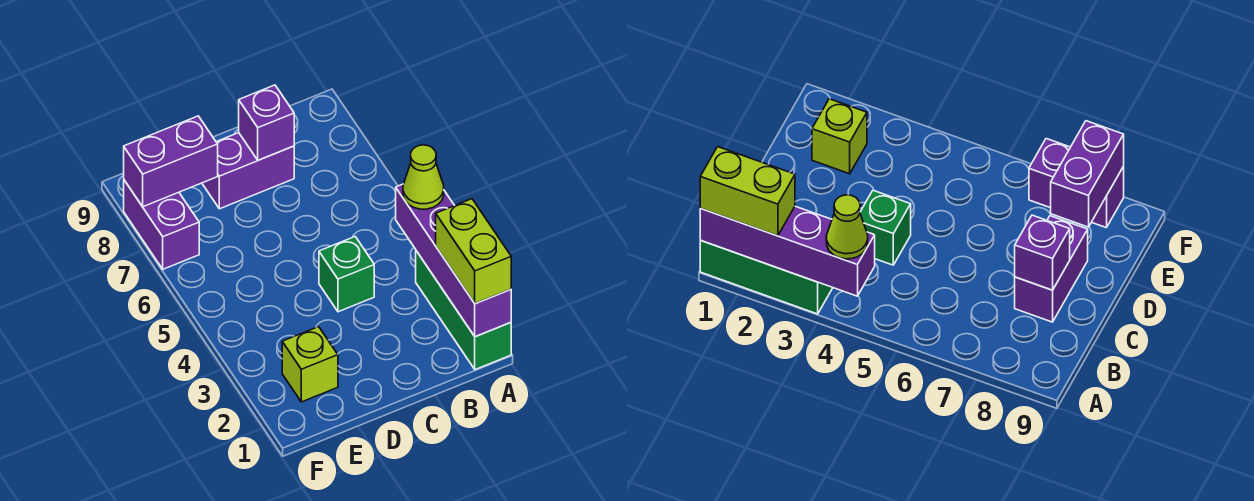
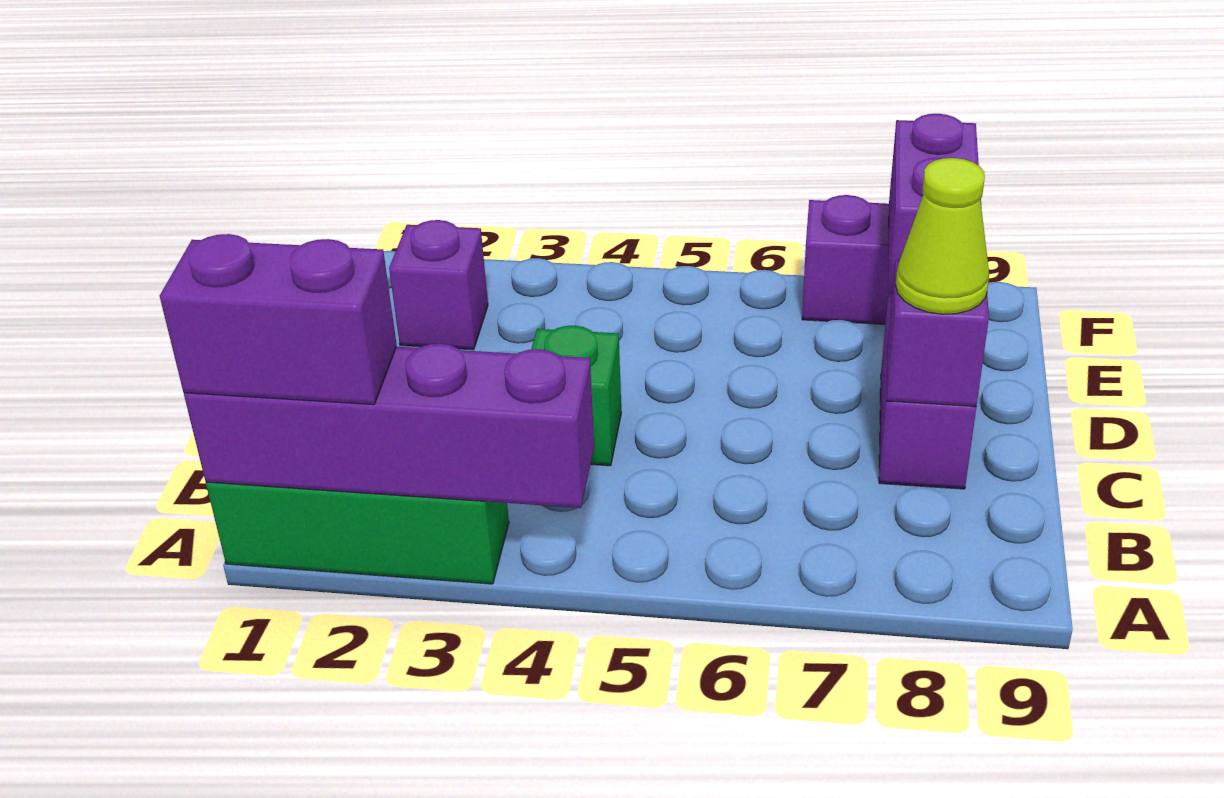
lime 1x2 brick [436,199,511,304] -> purple 1x2 brick [160,234,397,405]
lime 1x1 cone [403,145,444,209] -> lime 1x1 cone moved to [896,158,989,314]
lime 1x1 brick [282,327,338,402] -> purple 1x1 brick [389,220,488,350]

